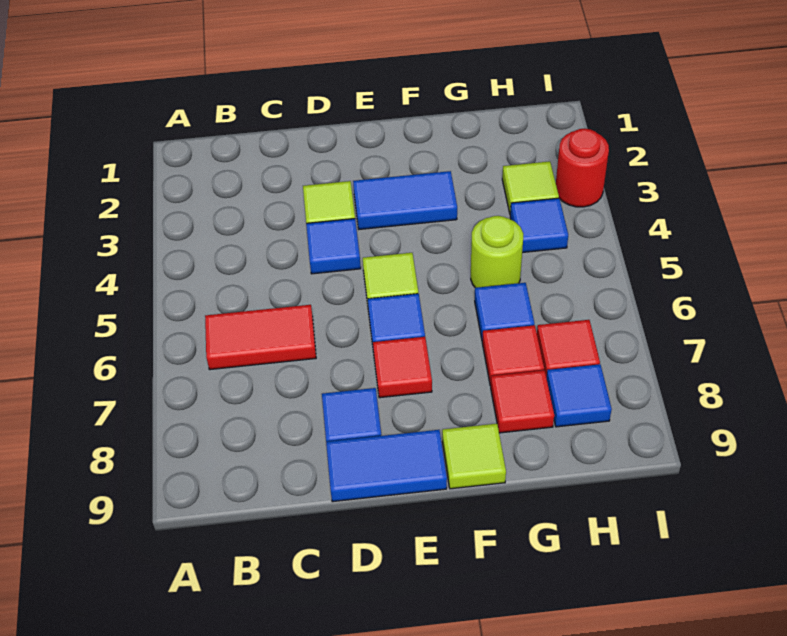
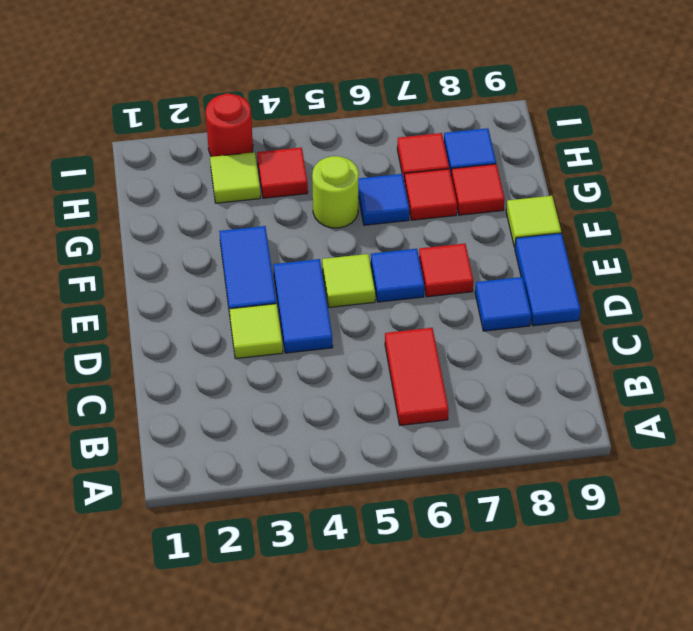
blue 1x1 tile [306,219,361,274] -> blue 1x2 tile [273,259,333,353]
blue 1x1 tile [510,198,568,253] -> red 1x1 tile [257,147,308,198]

